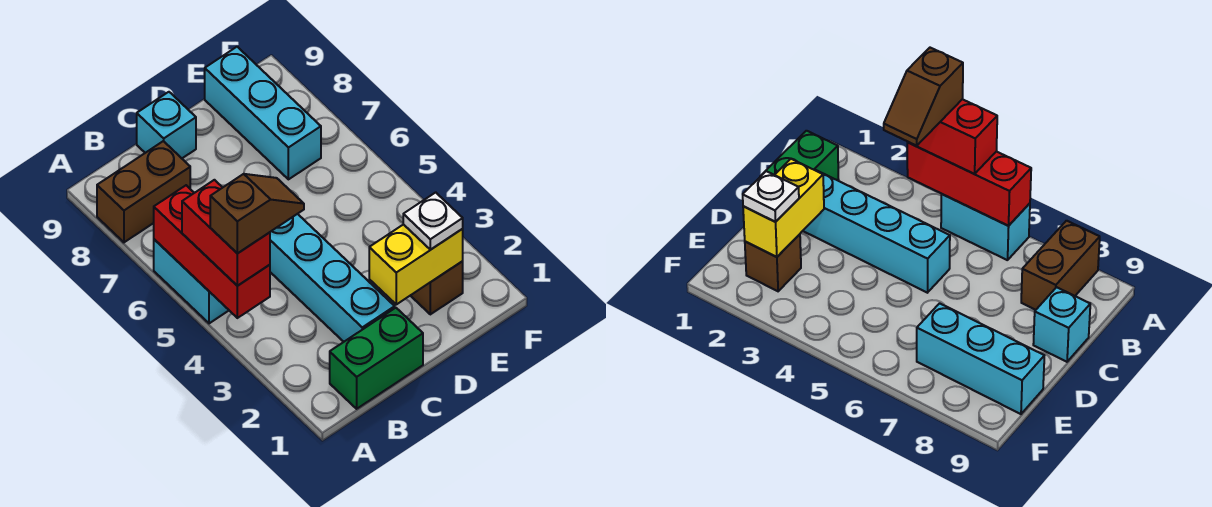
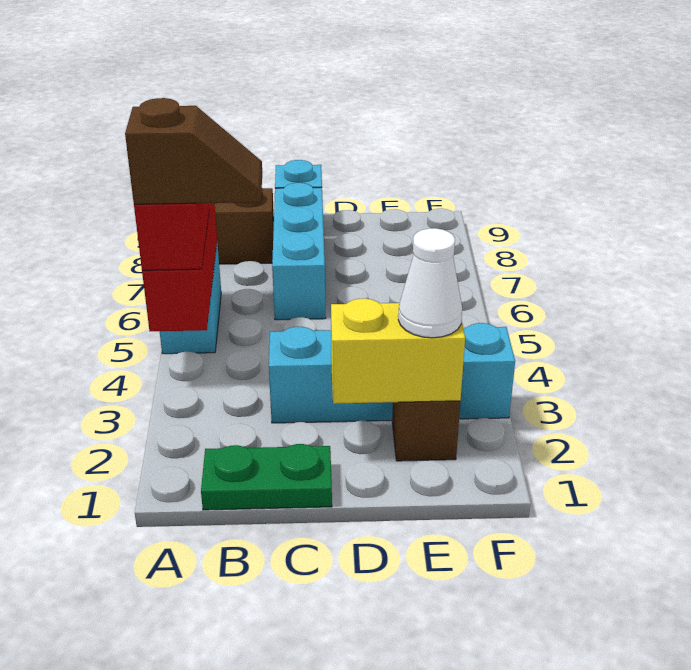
green 1x2 brick [330,308,423,409] -> green 1x2 plate [201,444,332,510]
cyan 1x4 brick [270,214,395,342] -> cyan 1x4 brick turned to [269,323,515,423]
white 1x1 plate [403,192,463,250] -> white 1x1 cone [398,228,462,338]
cyan 1x3 brick [205,47,321,179] -> cyan 1x3 brick moved to [272,183,326,320]

